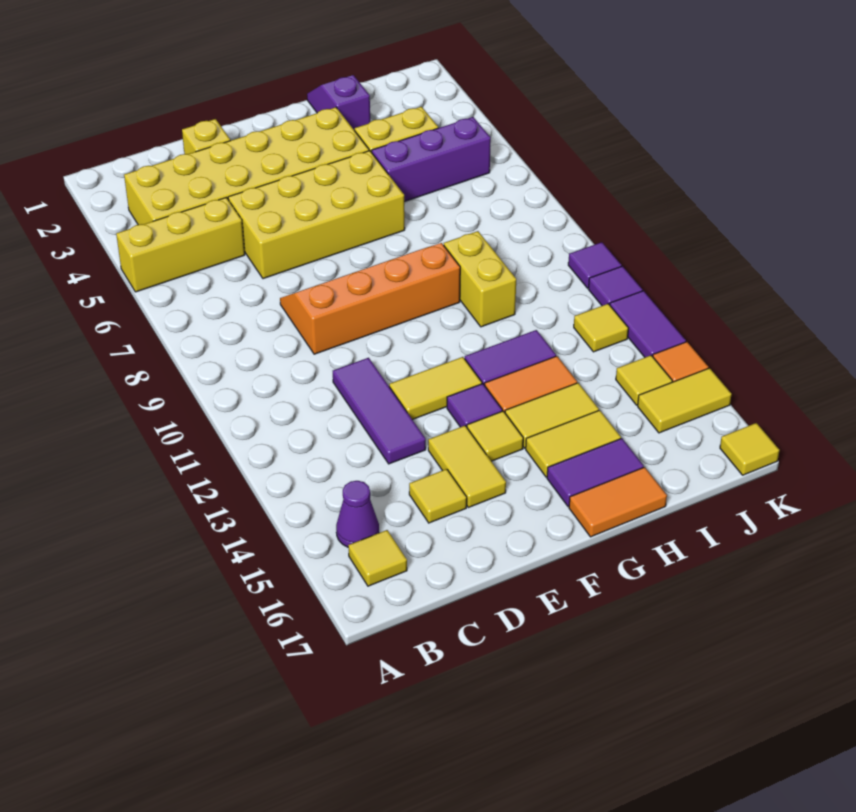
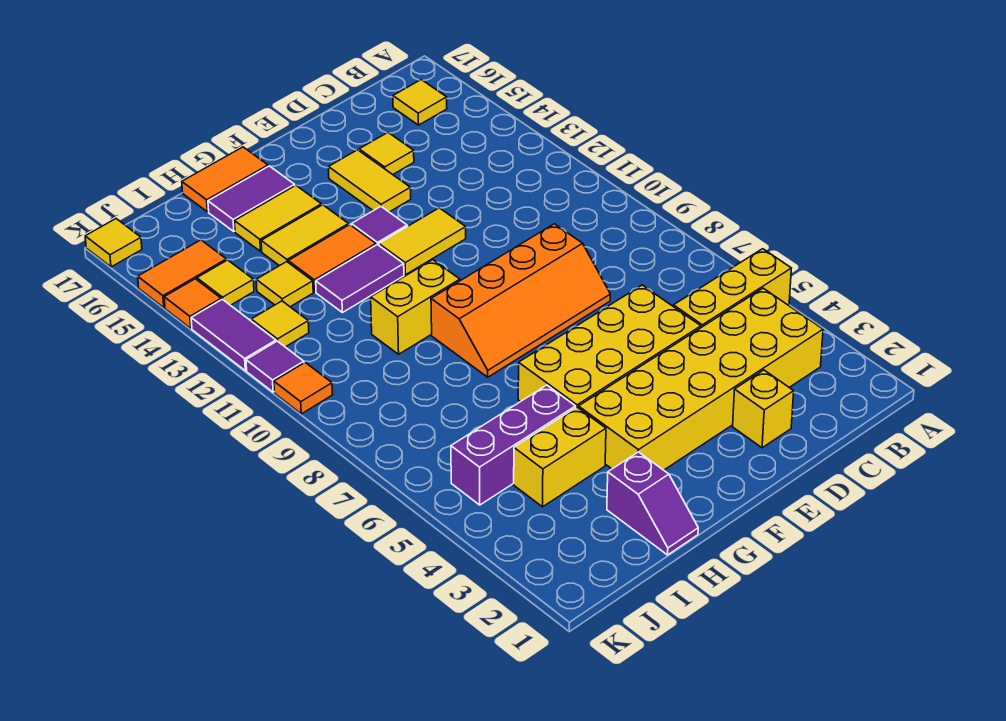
purple 1x1 cone [336,481,379,547] -> none
purple 1x3 tile [333,358,426,464] -> none
yellow 1x1 tile [467,411,523,461] -> yellow 1x1 tile moved to [256,262,313,307]
yellow 1x2 brick [444,231,516,327] -> yellow 1x2 brick turned to [371,260,460,354]
yellow 1x2 tile [638,368,732,433] -> orange 1x2 tile [138,240,226,308]
purple 1x1 tile [568,242,622,288] -> orange 1x1 tile [274,363,332,414]

